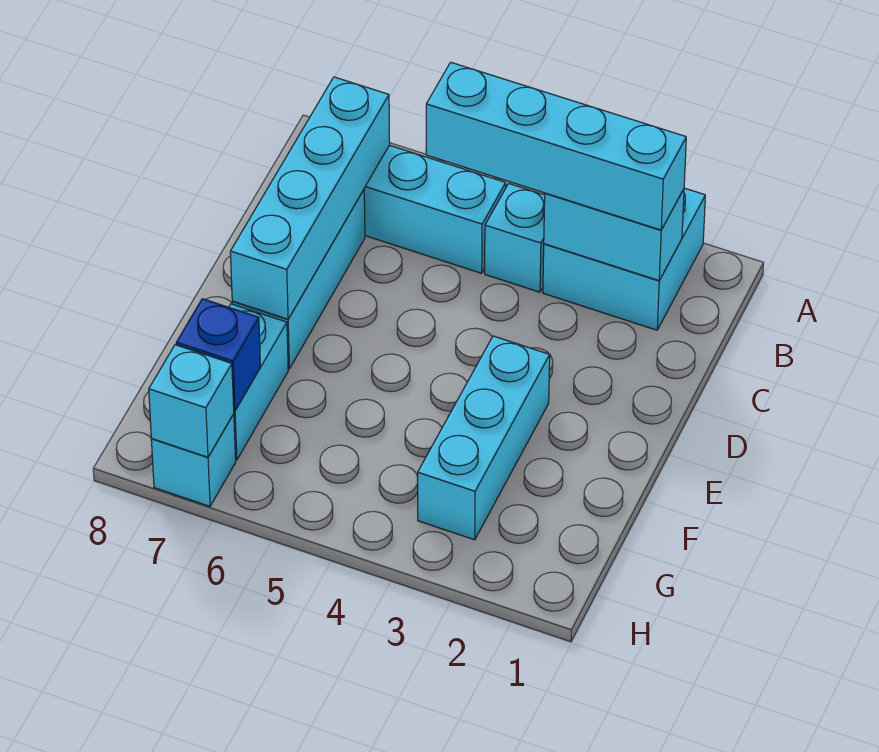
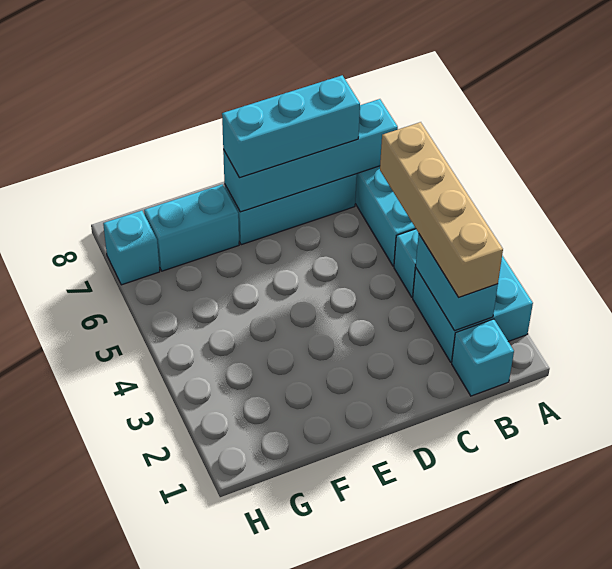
cyan 1x4 brick [426,62,686,230] -> tan 1x4 brick [380,122,503,297]
cyan 1x3 brick [418,336,550,540] -> cyan 1x3 brick moved to [222,75,360,178]
blue 1x1 brick [176,299,260,411] -> none
cyan 1x1 brick [149,345,234,457] -> cyan 1x1 brick moved to [452,319,514,396]

